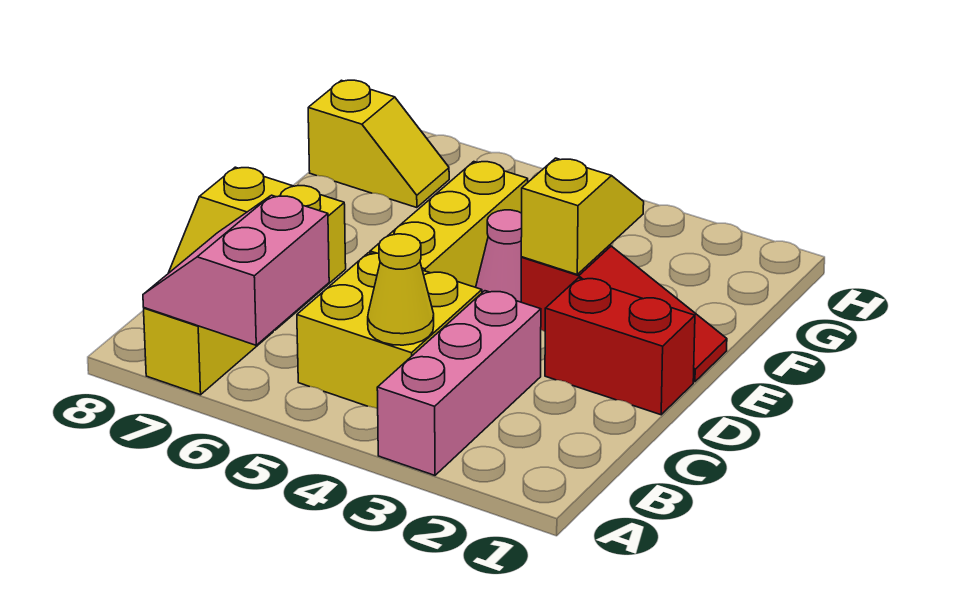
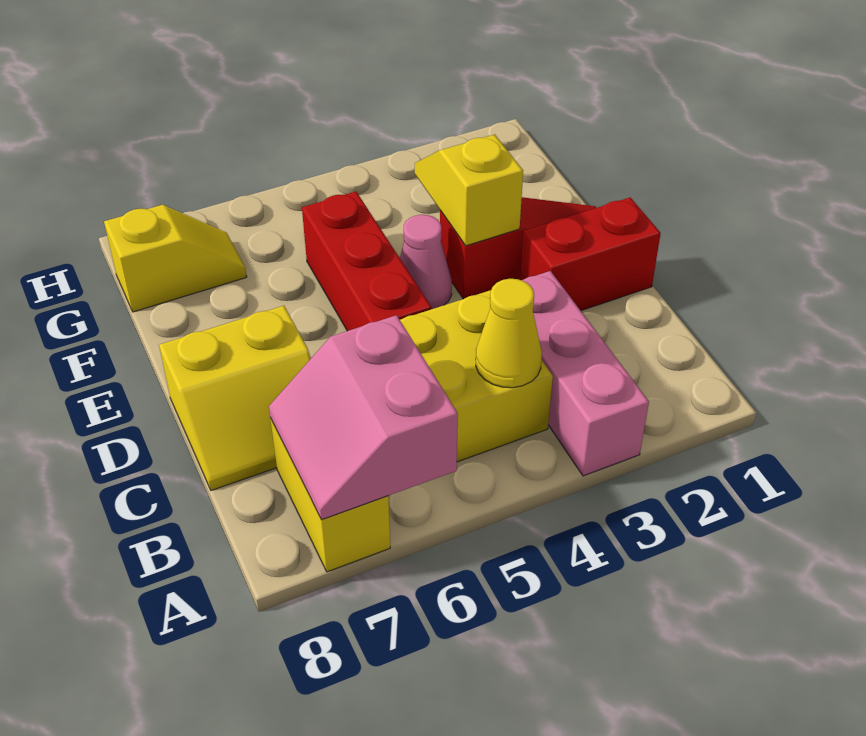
yellow 1x3 brick [370,162,528,287] -> red 1x3 brick [302,192,431,331]

